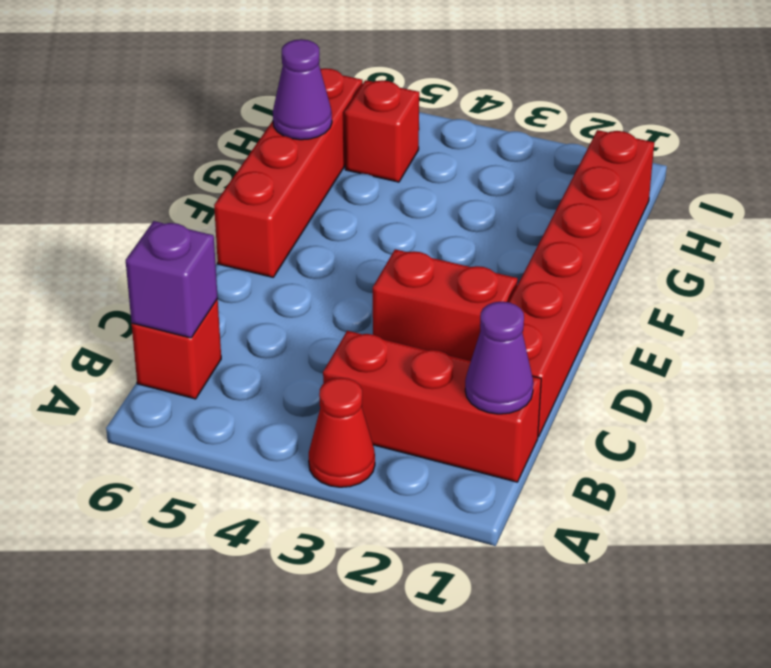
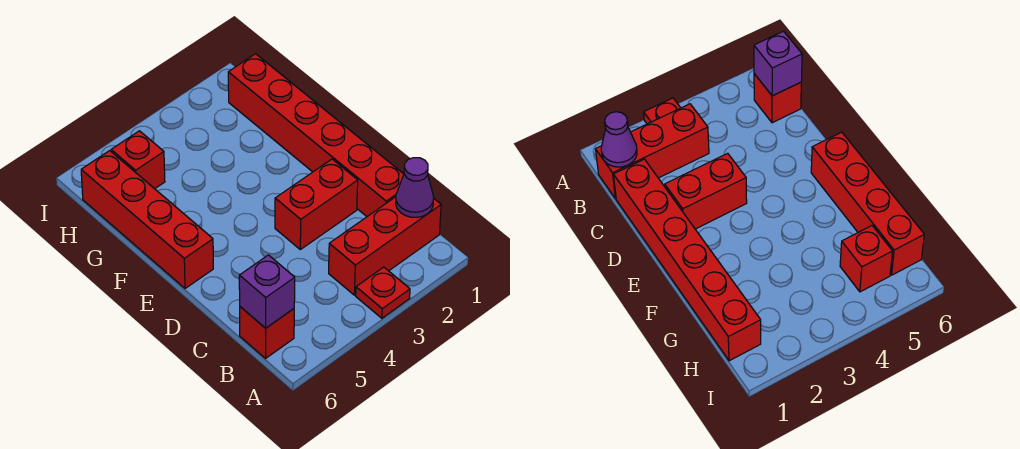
red 1x1 cone [309,378,375,487] -> red 1x1 plate [356,267,410,318]
purple 1x1 cone [273,39,332,140] -> none

